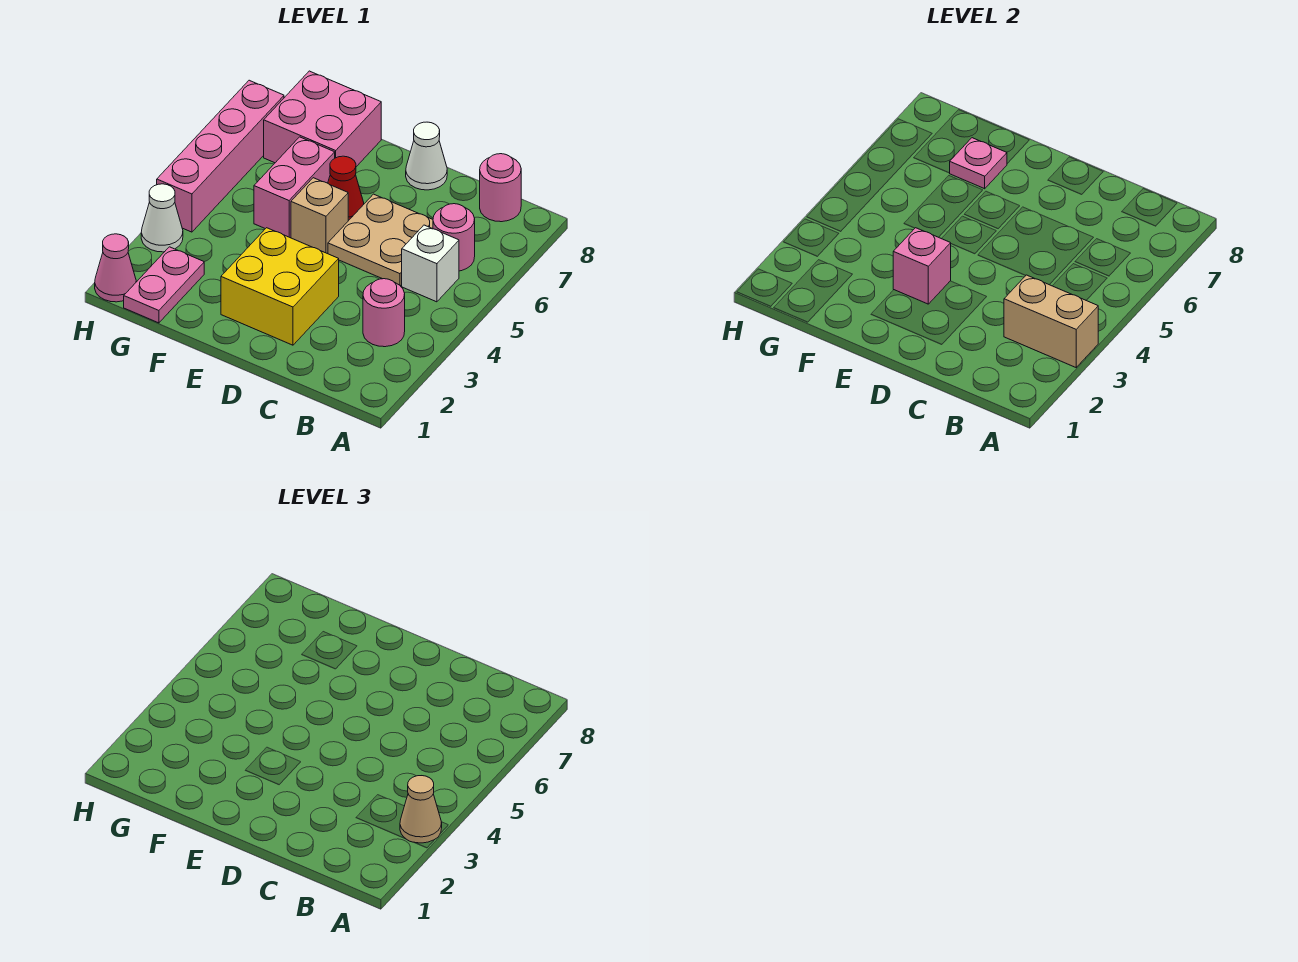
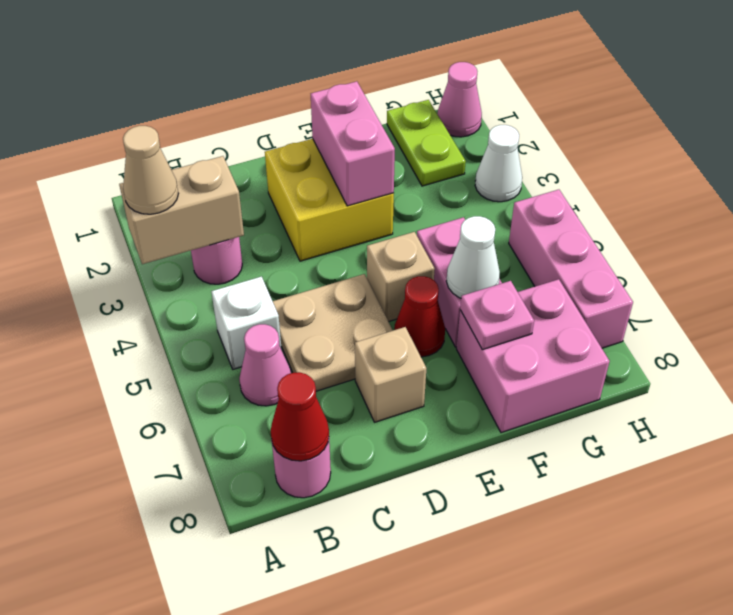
pink 1x1 round brick [433,204,475,271] -> pink 1x1 cone [239,324,291,406]
none -> red 1x1 cone [271,372,329,461]
none -> tan 1x1 brick [355,327,426,422]
white 1x1 cone [406,122,447,190] -> white 1x1 cone moved to [446,216,500,298]
pink 1x1 brick [893,228,951,304] -> pink 1x2 brick [311,81,395,206]
pink 1x2 plate [124,247,204,323] -> lime 1x2 plate [387,100,466,186]
pink 1x4 brick [157,80,284,232] -> pink 1x3 brick [509,190,633,348]

